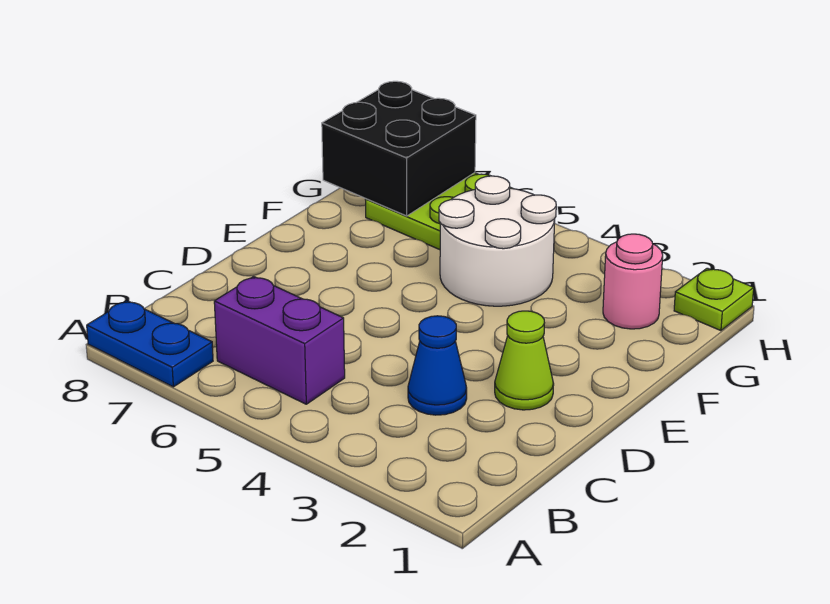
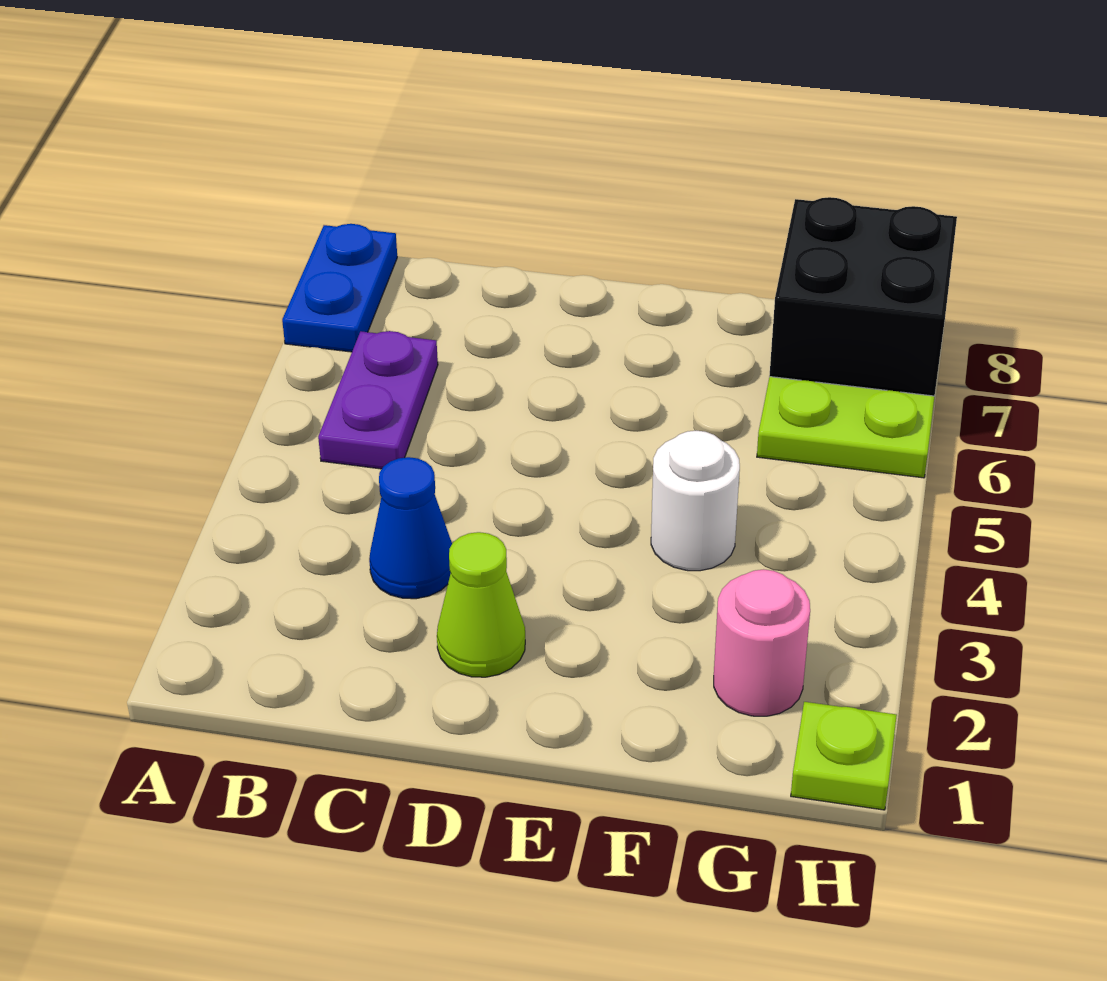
purple 1x2 brick [214,276,345,404] -> purple 1x2 plate [318,331,438,469]
white 2x2 round brick [439,176,556,306] -> white 1x1 round brick [651,431,740,571]

